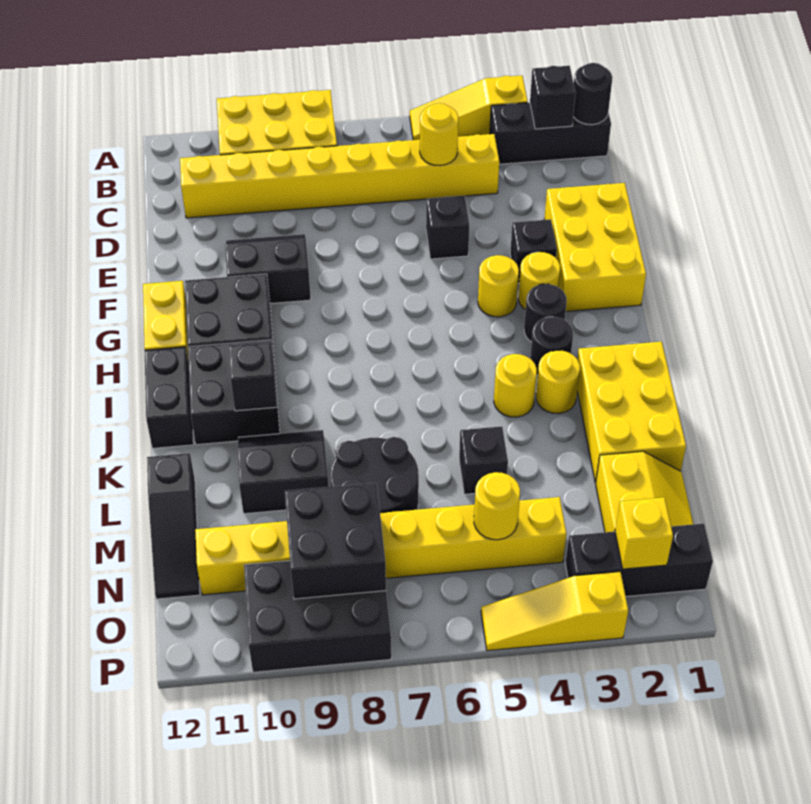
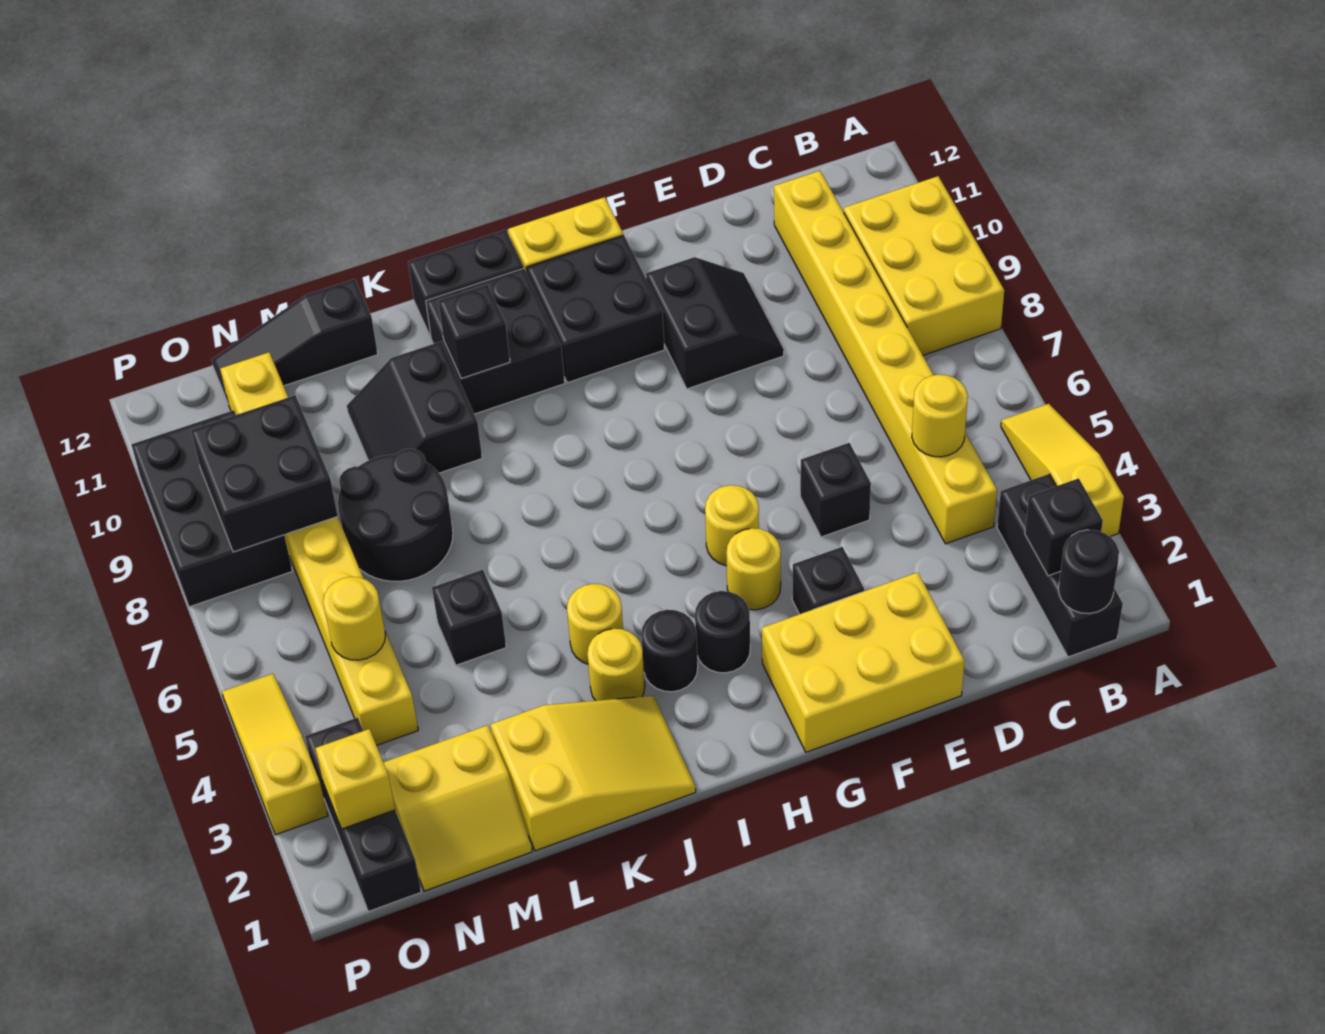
yellow 1x1 round brick [518,252,560,310] -> yellow 1x1 round brick moved to [705,485,759,566]
yellow 2x3 brick [577,342,686,483] -> yellow 2x3 slope [491,696,696,851]
black 2x2 slope [237,430,329,514] -> black 2x2 slope turned to [347,342,482,473]

